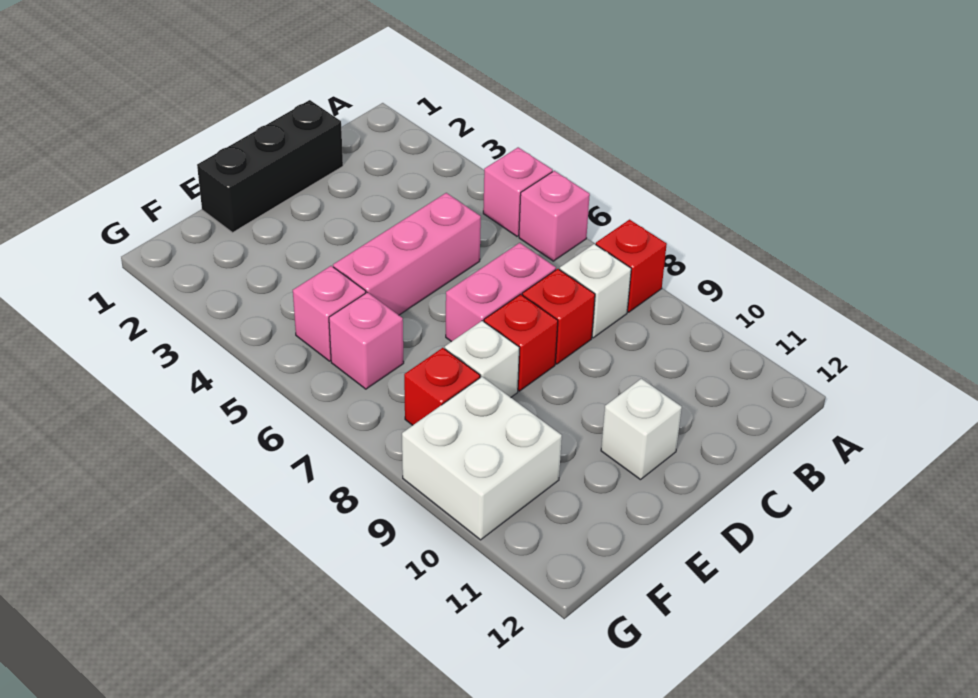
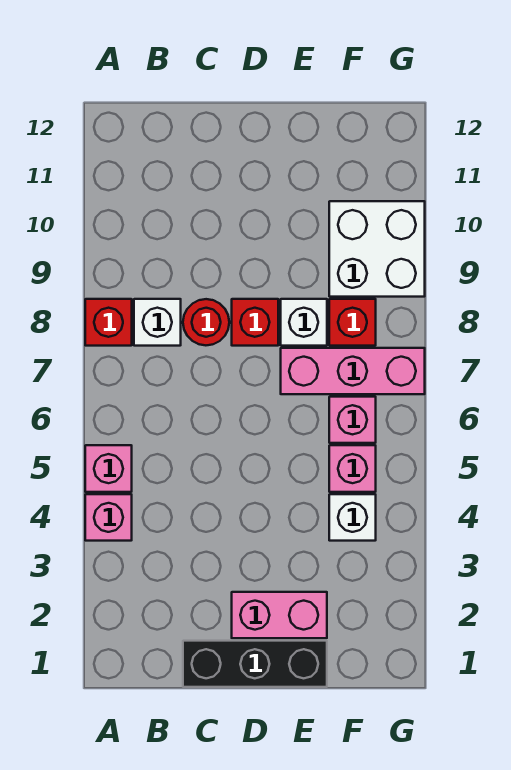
pink 1x1 brick [519,171,590,261] -> pink 1x1 brick moved to [85,494,132,541]
pink 1x3 brick [333,193,481,315] -> pink 1x3 brick moved to [281,348,425,394]
pink 1x2 brick [446,243,556,342] -> pink 1x2 brick moved to [232,592,327,638]
red 1x1 brick [522,269,595,364] -> red 1x1 round brick [183,299,229,345]
white 1x1 brick [601,379,682,480] -> white 1x1 brick moved to [329,494,376,541]

